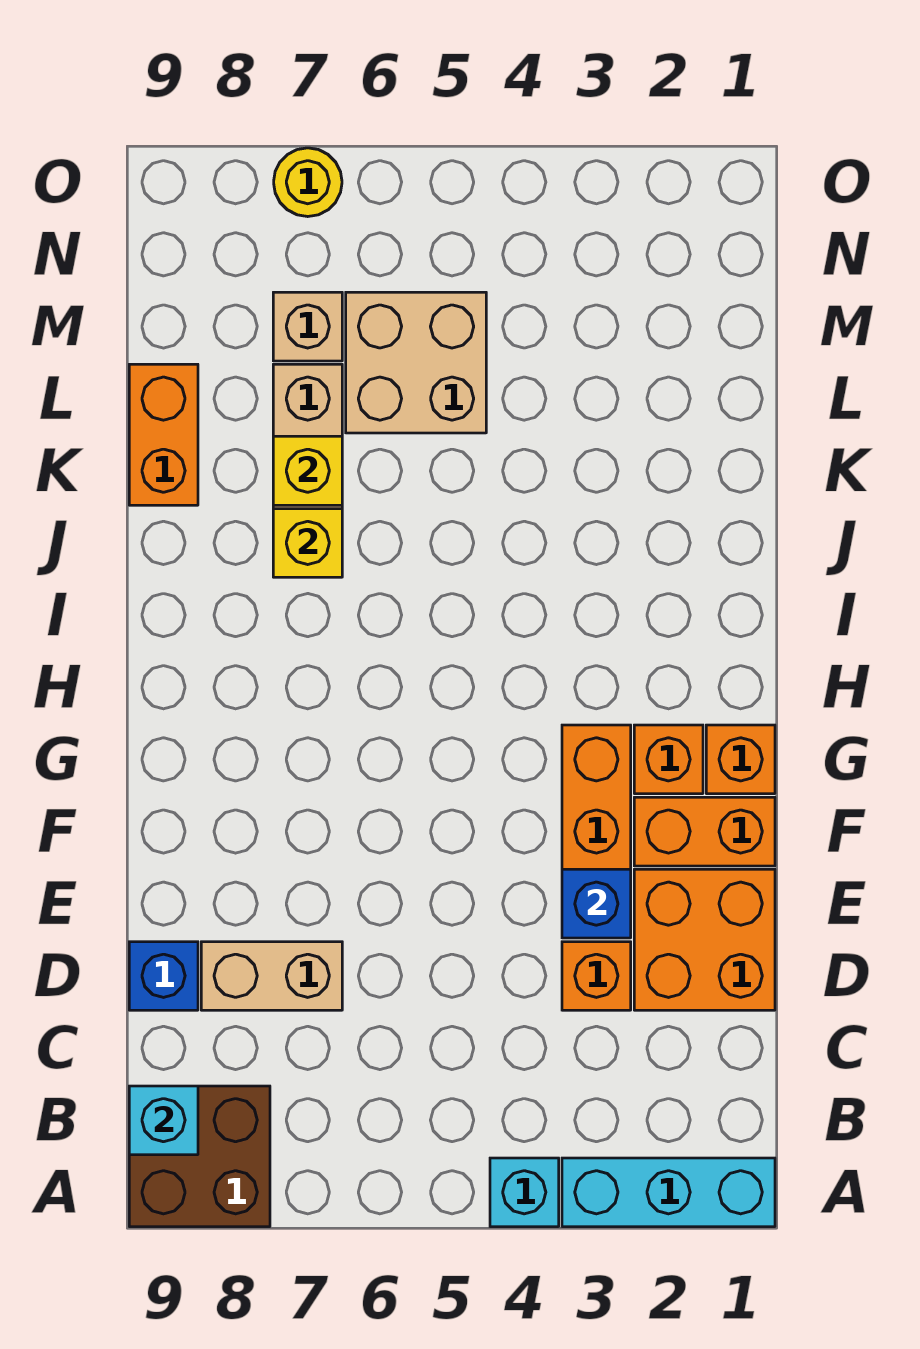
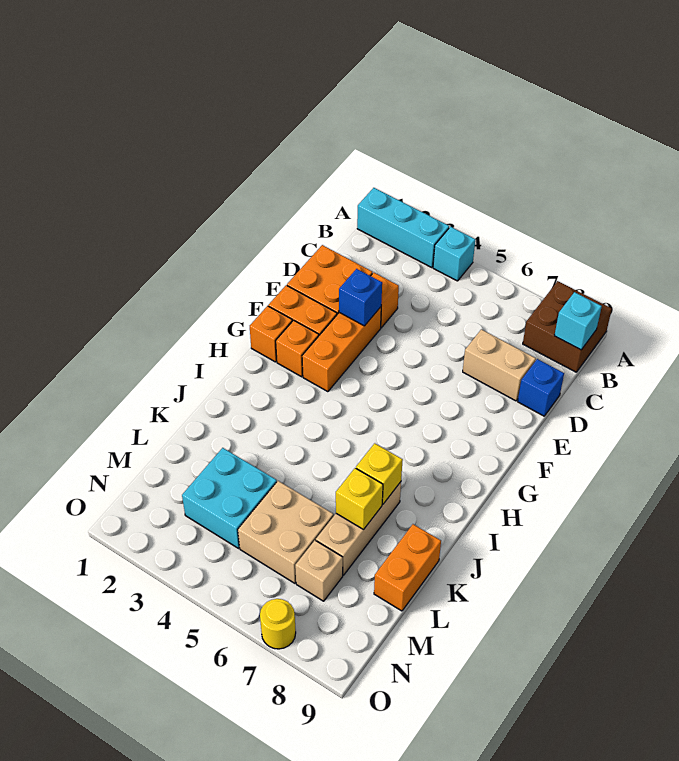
none -> cyan 2x2 brick [182,448,277,548]

